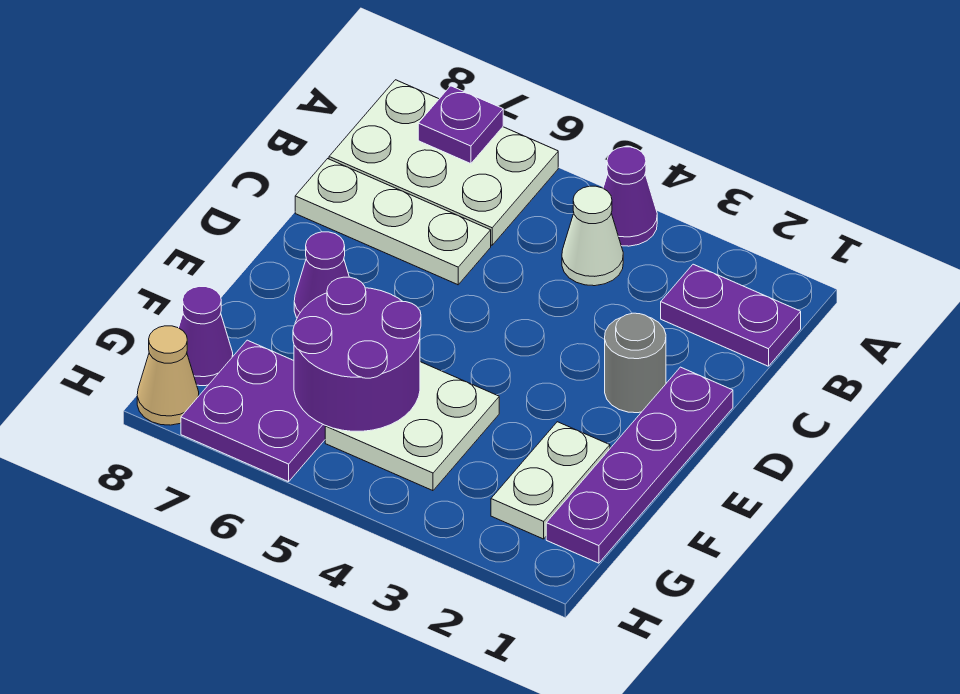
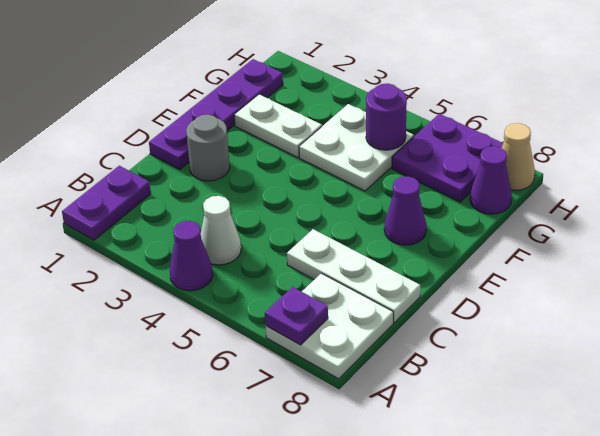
white 2x3 plate [329,80,558,245] -> white 2x2 plate [266,273,393,379]
purple 1x2 plate [661,264,801,366] -> purple 1x2 plate turned to [62,166,151,240]
white 1x2 plate [491,422,610,539] -> white 1x2 plate turned to [234,94,322,158]
purple 2x2 round brick [293,277,421,431] -> purple 1x1 round brick [366,83,407,150]

